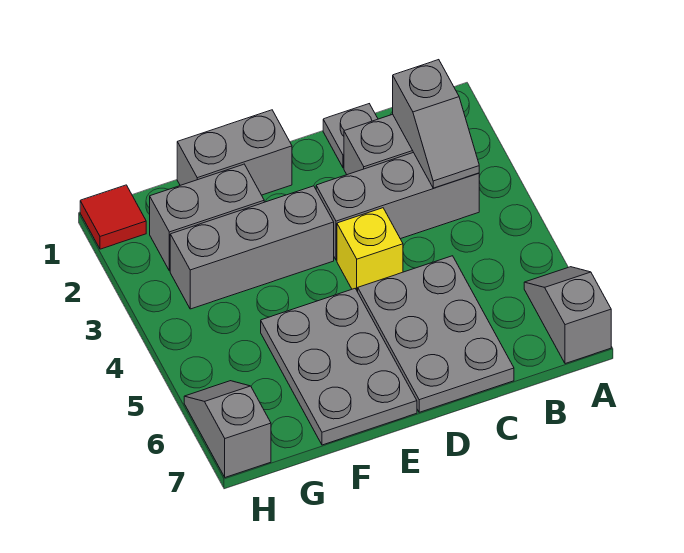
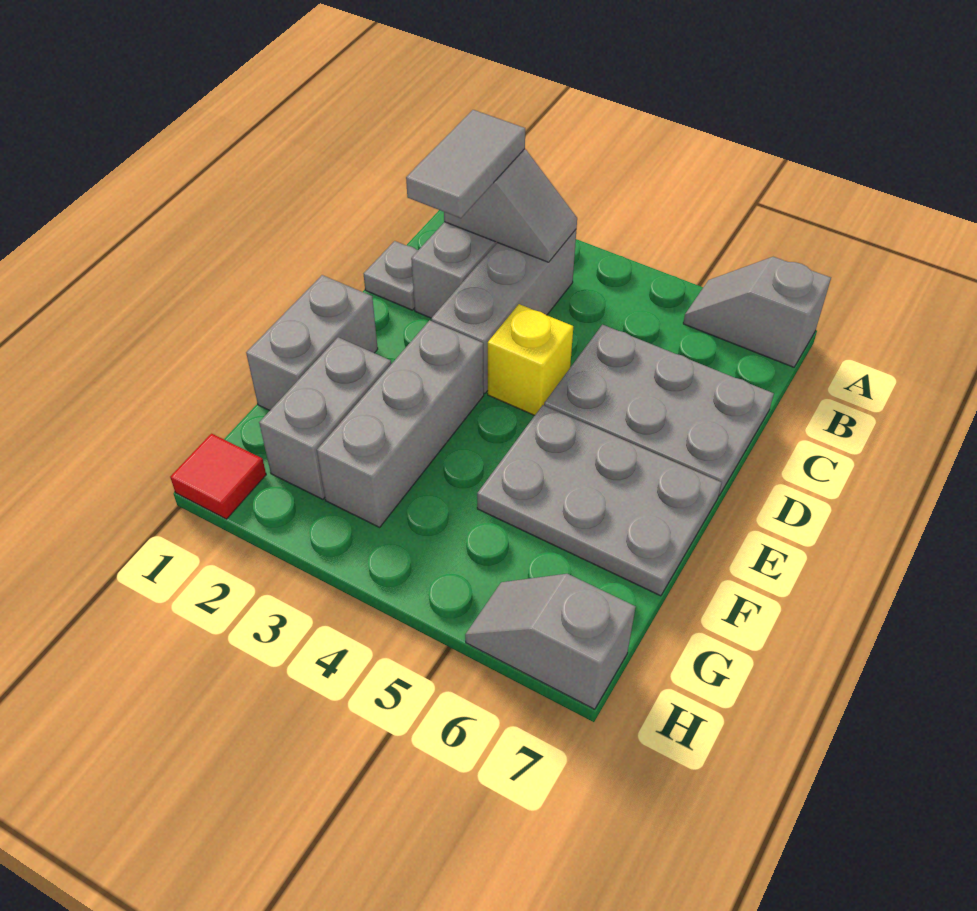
none -> grey 1x2 tile [406,110,525,218]

